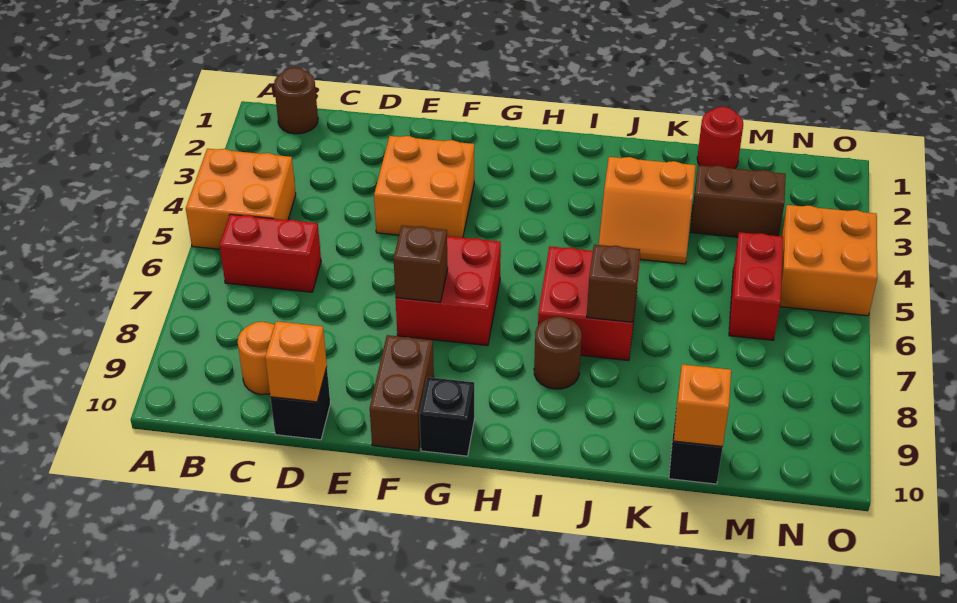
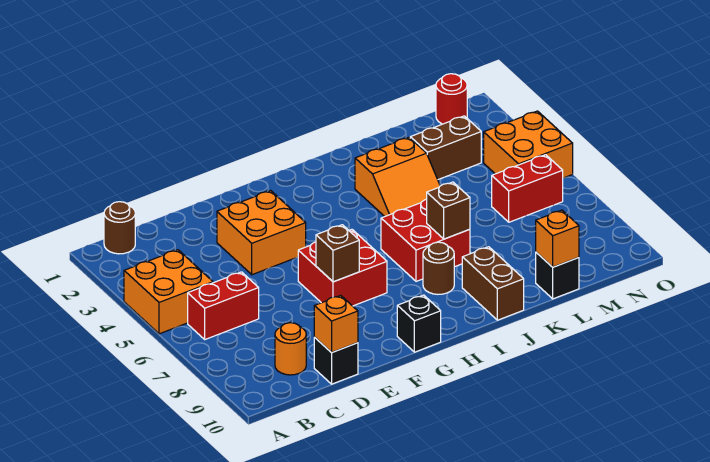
brown 1x2 brick [370,335,434,451] -> brown 1x2 brick moved to [462,247,524,320]
red 1x1 round brick [697,107,743,169] -> red 1x1 round brick moved to [436,74,467,124]
red 1x2 brick [729,232,783,340] -> red 1x2 brick turned to [492,155,563,222]

